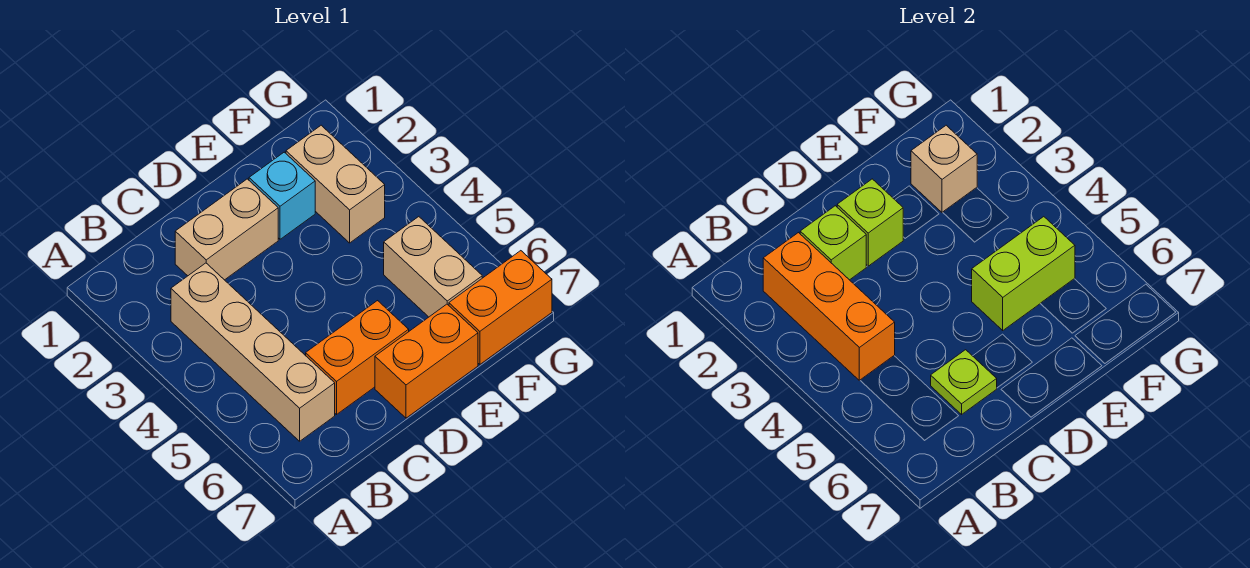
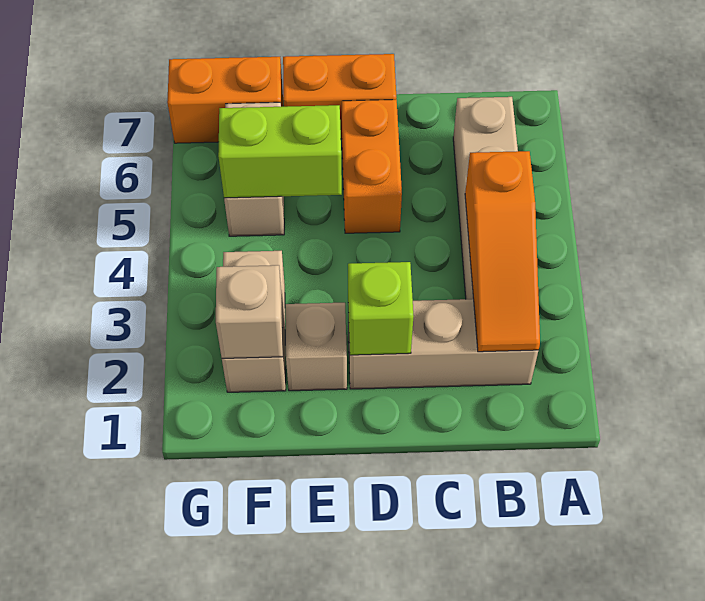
orange 1x3 brick [763,233,895,381] -> orange 1x3 slope [465,151,540,352]
tan 1x2 brick [175,179,278,280] -> tan 1x3 brick [348,299,538,389]
lime 1x1 brick [800,206,866,280] -> none
orange 1x2 brick [306,301,409,414] -> orange 1x2 brick turned to [342,100,402,233]
lime 1x1 plate [931,350,997,414] -> none
cyan 1x1 brick [249,152,315,239] -> tan 1x1 brick [285,303,347,391]

